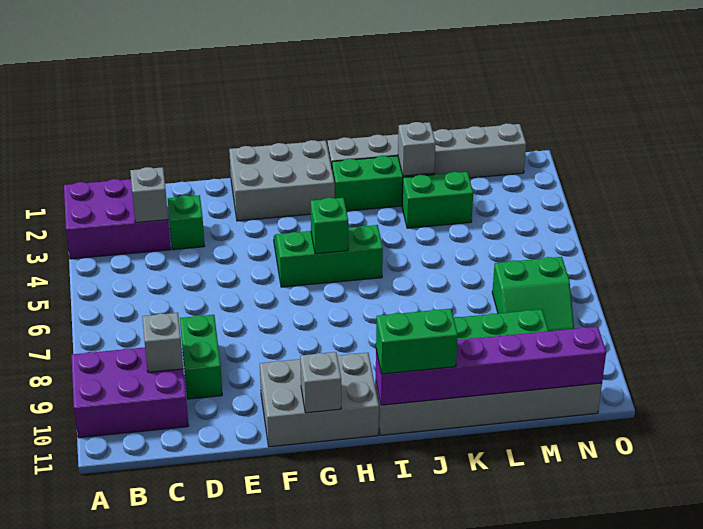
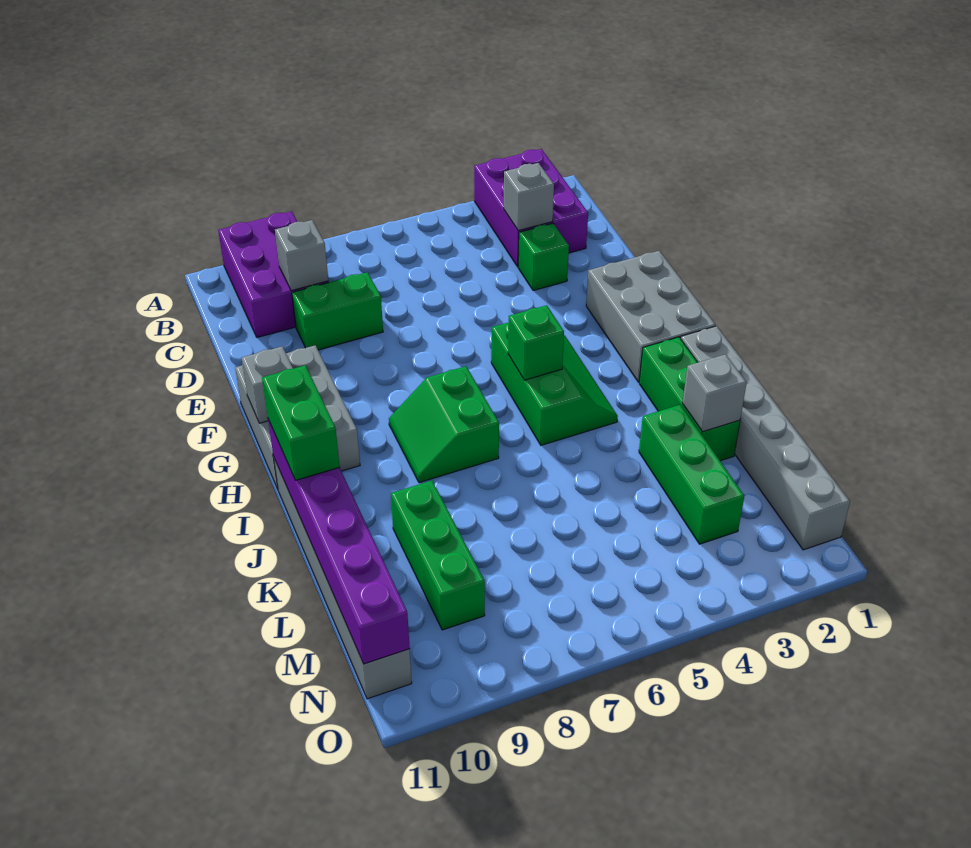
green 1x2 brick [402,172,473,228] -> green 1x3 brick [639,405,744,544]
green 2x2 slope [492,257,574,331] -> green 2x2 slope moved to [389,366,499,483]

